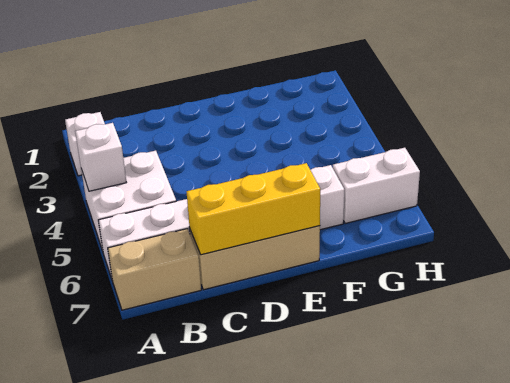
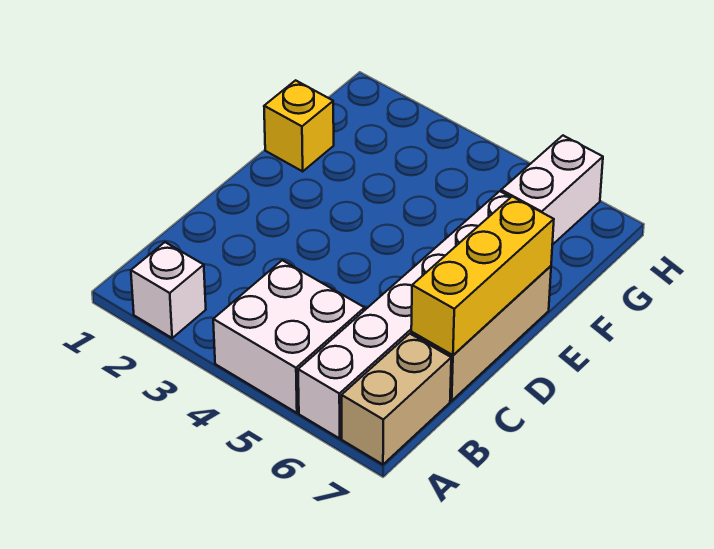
white 1x1 brick [75,123,126,191] -> none
none -> yellow 1x1 brick [264,80,334,171]

